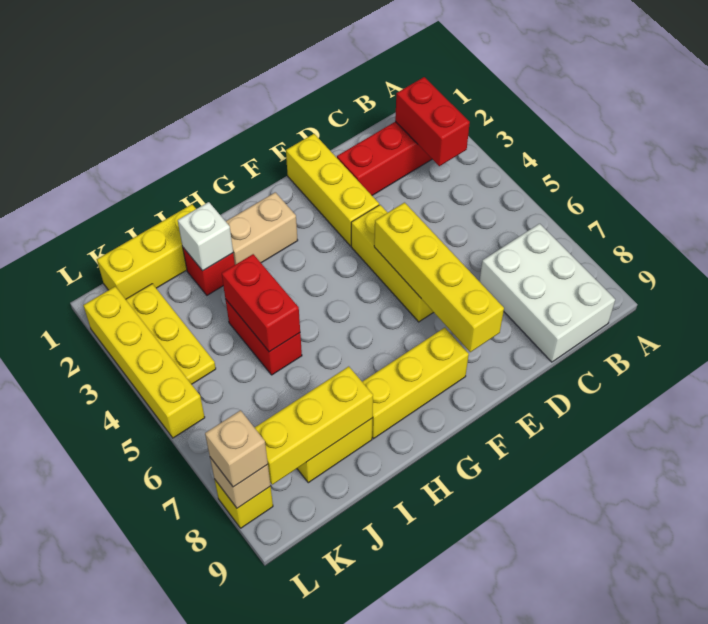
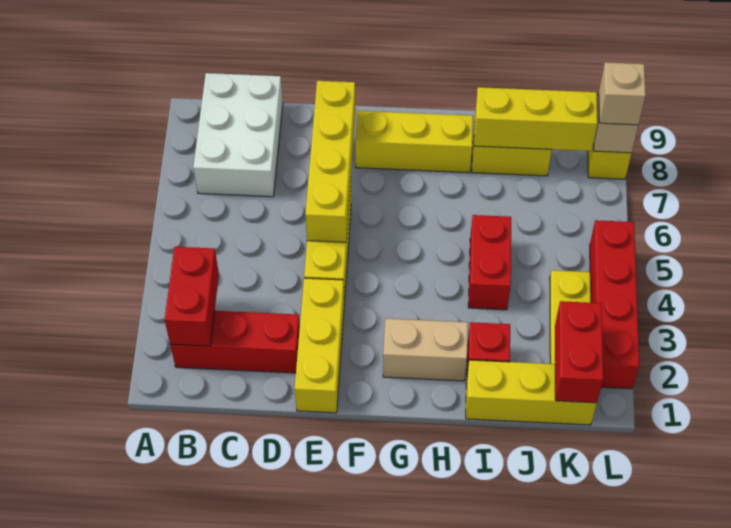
white 1x1 brick [178,202,233,271] -> none
red 1x2 brick [222,254,300,352] -> red 1x2 brick moved to [555,301,603,403]
yellow 1x4 brick [83,287,205,438] -> red 1x4 brick [590,220,639,389]

